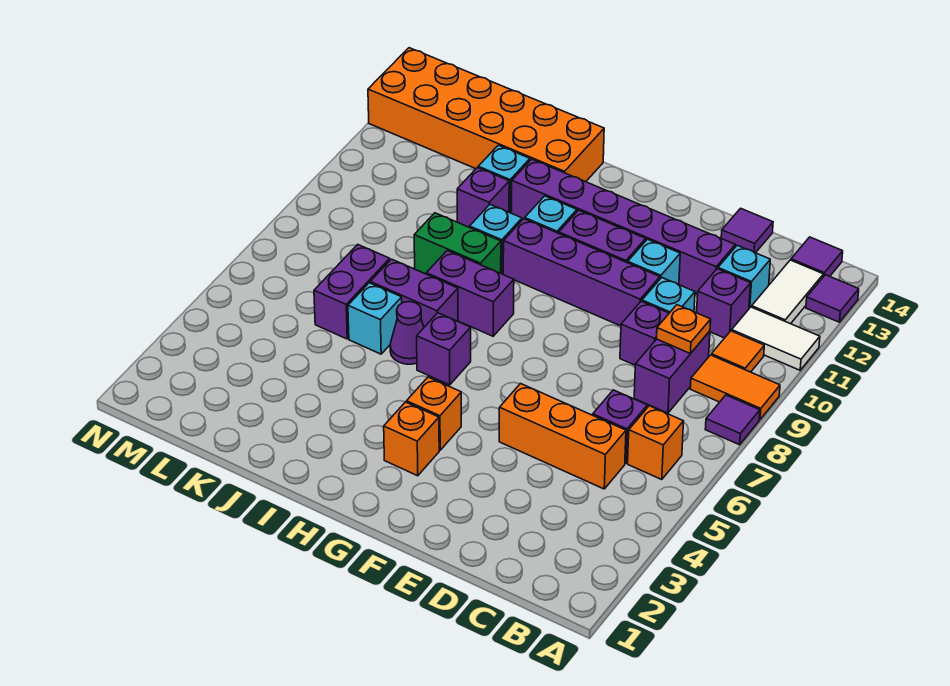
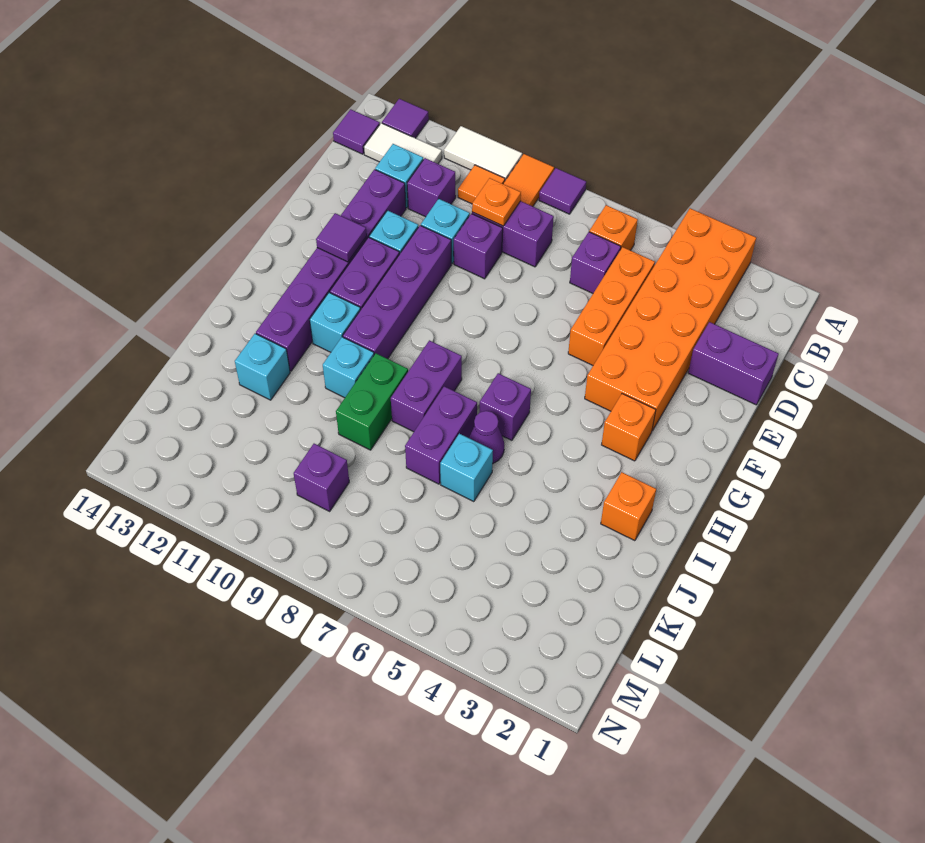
white 1x2 tile [732,307,820,370] -> white 1x2 tile turned to [444,126,522,181]
purple 1x1 tile [721,208,773,253] -> purple 1x1 tile moved to [316,213,367,262]
orange 1x1 brick [407,377,461,450] -> orange 1x1 brick moved to [601,472,656,541]
orange 2x6 brick [368,48,604,182] -> orange 2x6 brick moved to [585,208,756,431]
purple 1x1 brick [457,168,509,227] -> purple 1x1 brick moved to [294,444,349,511]
purple 1x2 brick [314,244,390,339] -> purple 1x2 brick moved to [688,322,778,405]

